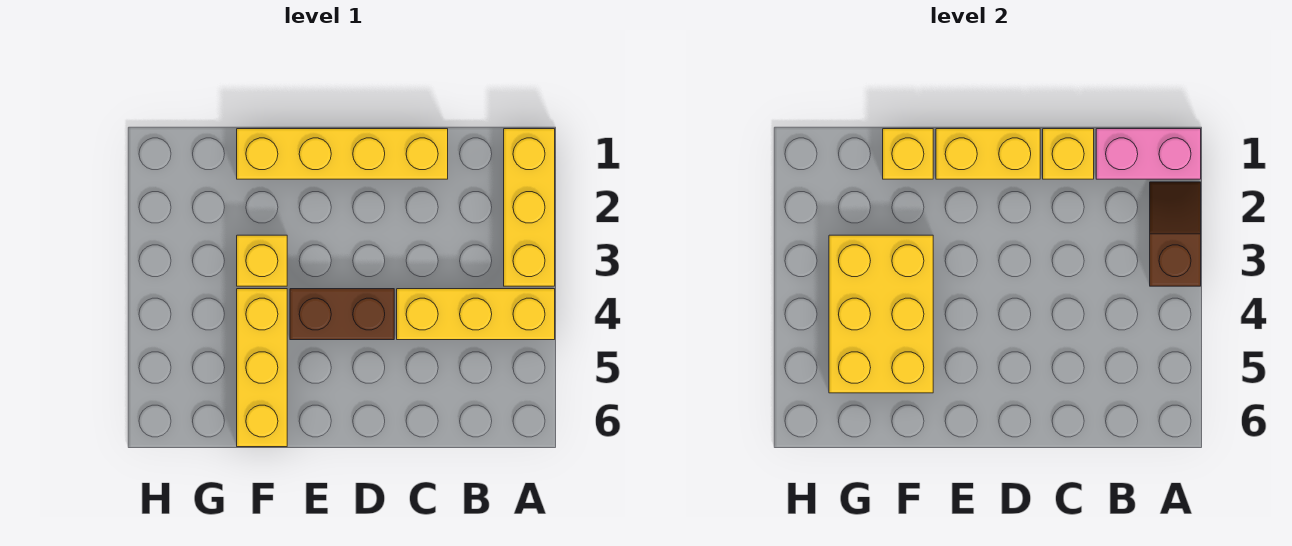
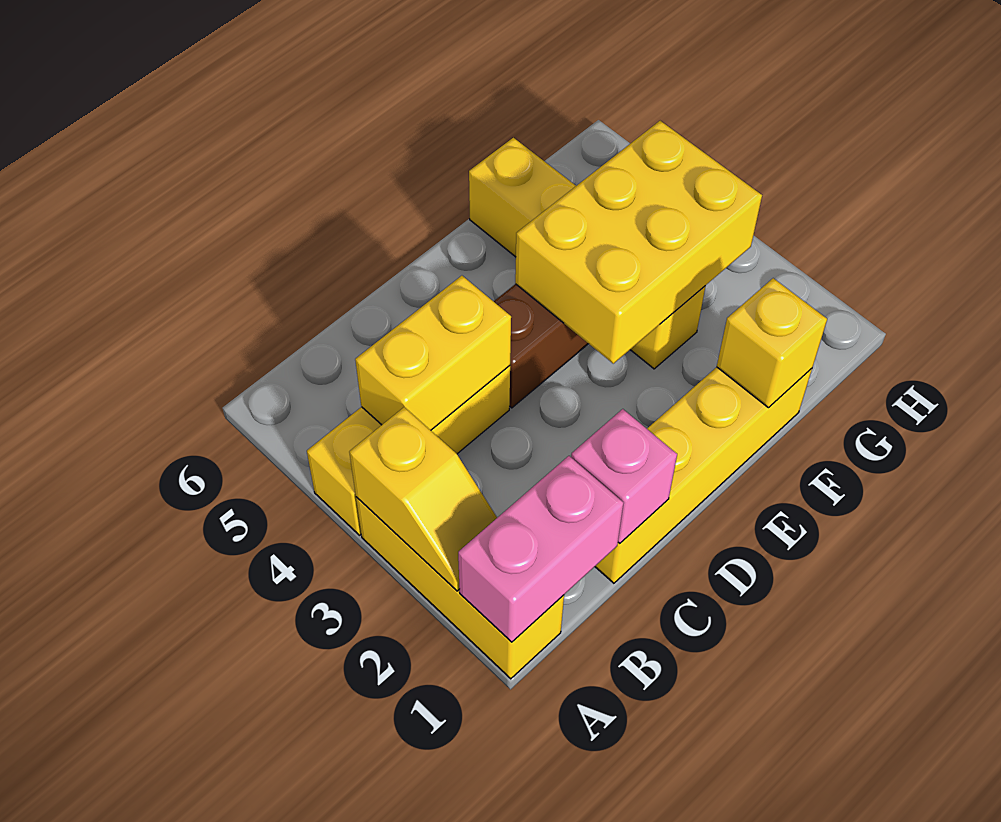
brown 1x2 slope [1150,182,1201,286] -> yellow 1x2 slope [349,407,497,591]
yellow 1x1 brick [1043,129,1094,179] -> pink 1x1 brick [571,409,677,543]
yellow 1x2 brick [936,129,1040,179] -> yellow 1x2 brick moved to [355,276,511,430]
yellow 2x3 brick [829,235,933,393] -> yellow 2x3 brick turned to [515,121,762,364]

